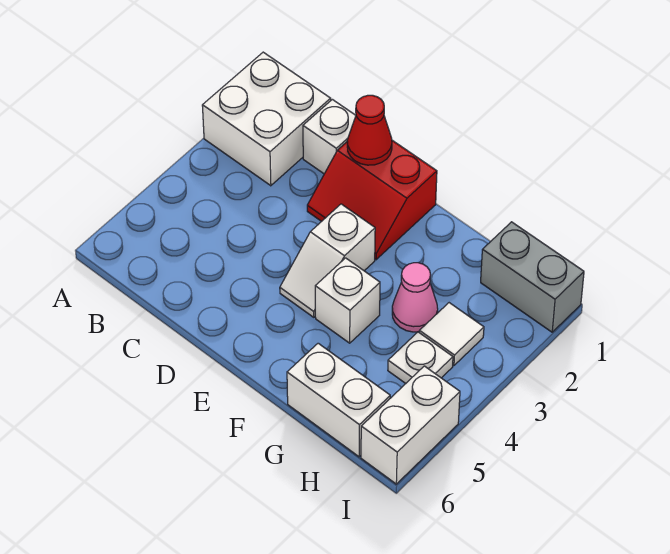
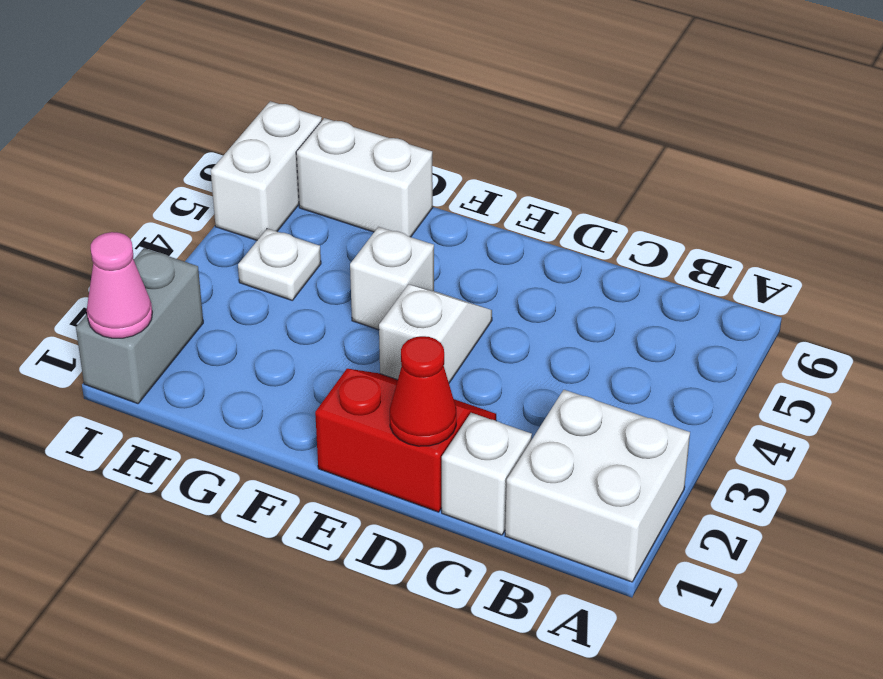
pink 1x1 cone [392,263,438,332] -> pink 1x1 cone moved to [87,232,152,338]
grey 1x2 brick [481,222,584,332] -> grey 1x2 brick turned to [76,248,203,404]
white 1x1 tile [419,303,484,365] -> none

